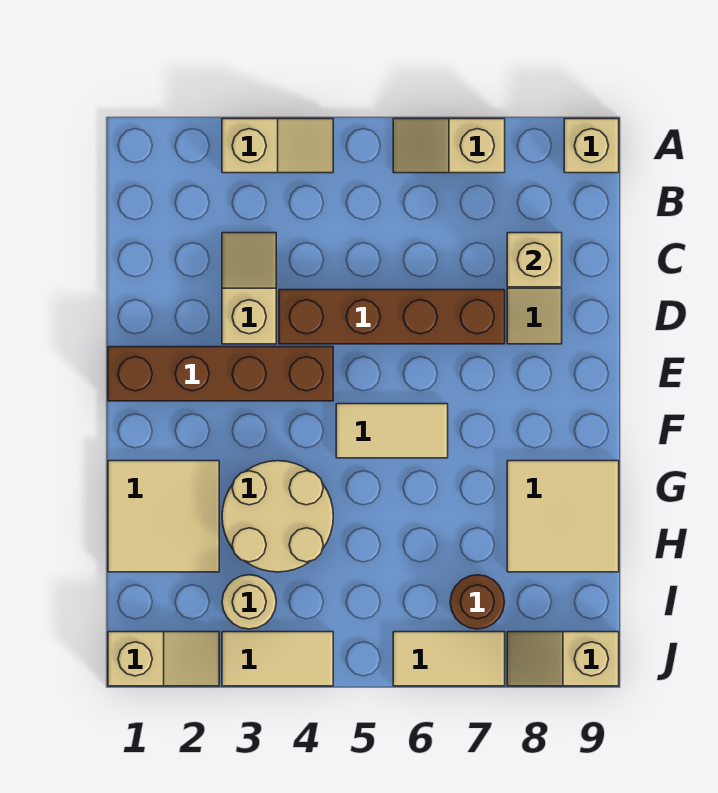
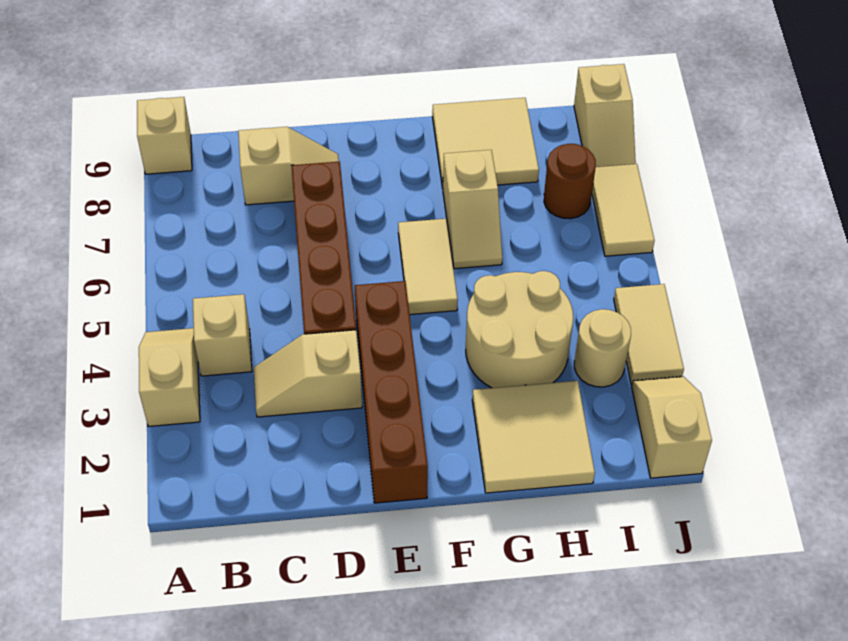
tan 1x2 slope [393,119,505,173] -> tan 1x2 slope moved to [443,150,502,269]
tan 1x1 brick [507,233,562,287] -> tan 1x1 brick moved to [193,294,252,376]

